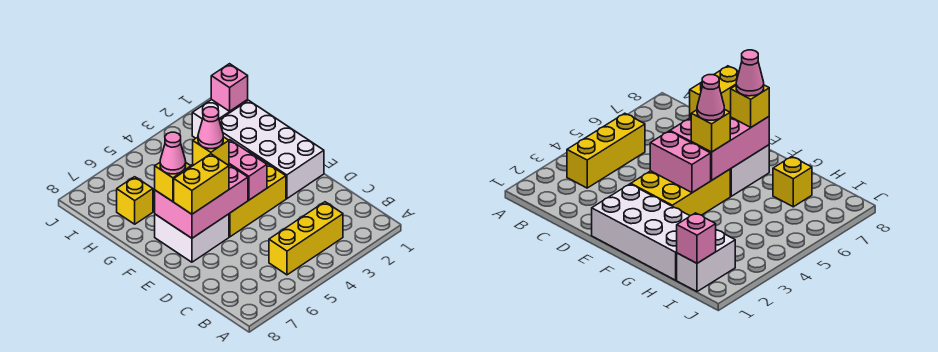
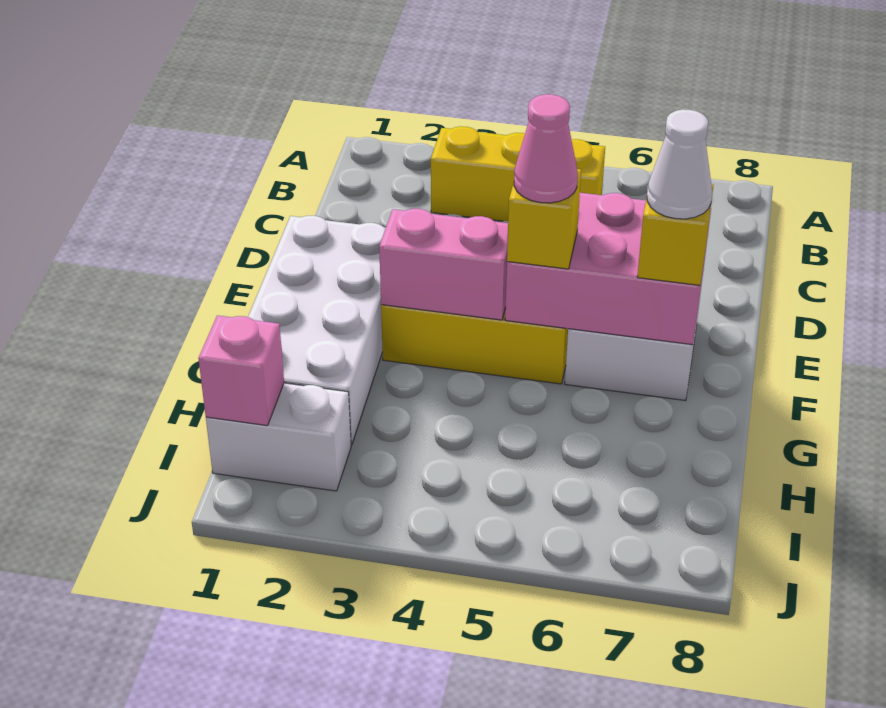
pink 1x2 brick [229,140,267,200] -> pink 1x2 brick turned to [379,209,508,320]
yellow 1x2 brick [174,154,229,214] -> none
pink 1x1 cone [160,132,186,174] -> white 1x1 cone [647,109,712,219]
yellow 1x1 brick [117,177,153,224] -> none

